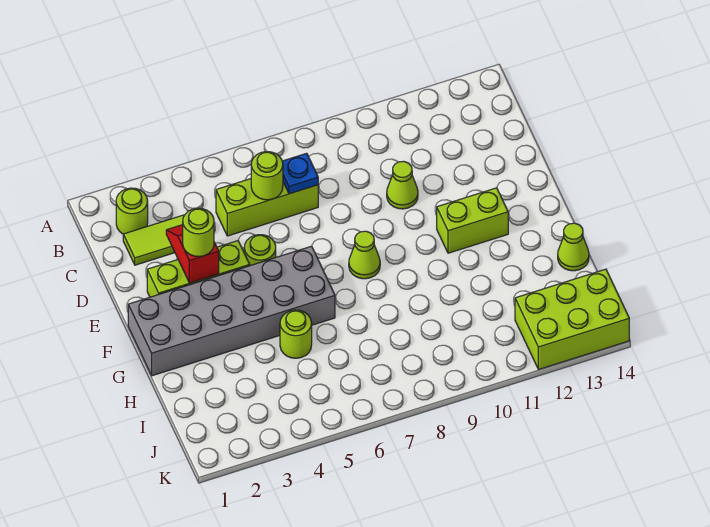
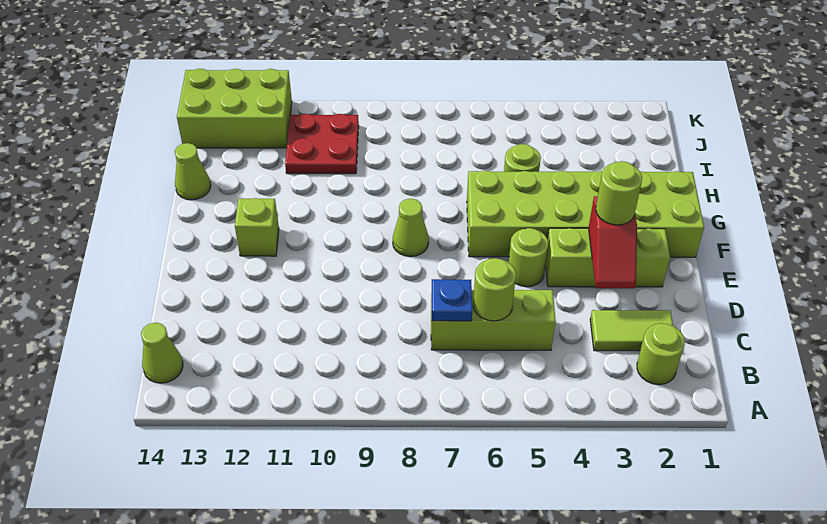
lime 1x1 cone [387,161,418,209] -> lime 1x1 cone moved to [141,323,183,383]
grey 2x6 brick [128,246,335,376] -> lime 2x6 brick [467,171,704,257]
lime 1x2 brick [437,188,508,253] -> lime 1x1 brick [235,198,279,256]
none -> red 2x2 plate [285,114,359,174]

